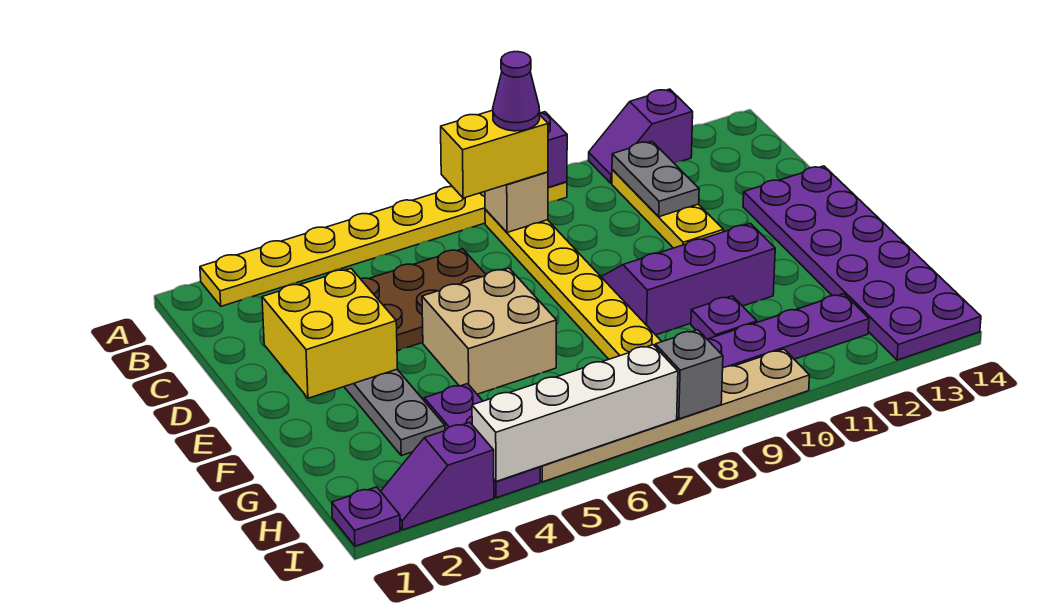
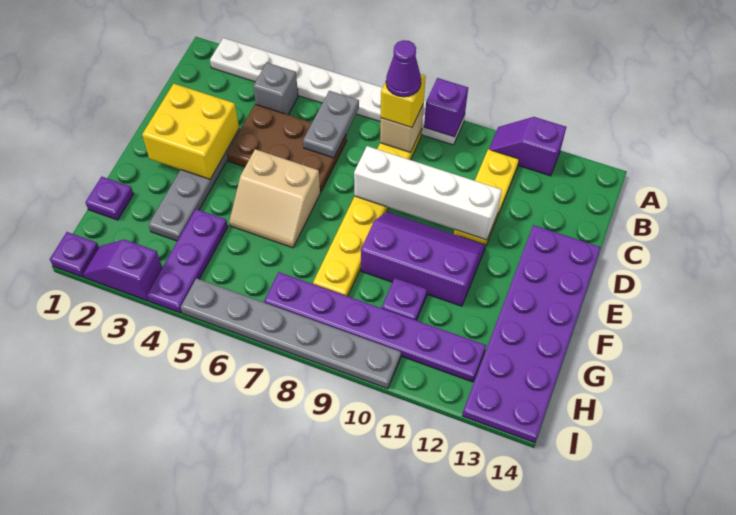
yellow 1x8 plate [200,182,567,306] -> white 1x8 plate [210,38,465,145]
yellow 1x2 brick [441,110,548,198] -> yellow 1x1 brick [381,74,426,128]
grey 1x2 plate [612,141,699,217] -> grey 1x2 plate moved to [303,91,359,158]
tan 2x2 brick [422,268,556,394] -> tan 2x2 slope [229,149,320,248]
none -> purple 1x1 plate [85,177,133,220]
white 1x4 brick [472,345,678,481] -> white 1x4 brick moved to [354,146,502,240]
tan 1x6 plate [540,349,809,482] -> grey 1x6 plate [181,278,401,389]
grey 1x1 brick [655,330,723,419] -> grey 1x1 brick moved to [253,63,298,115]

